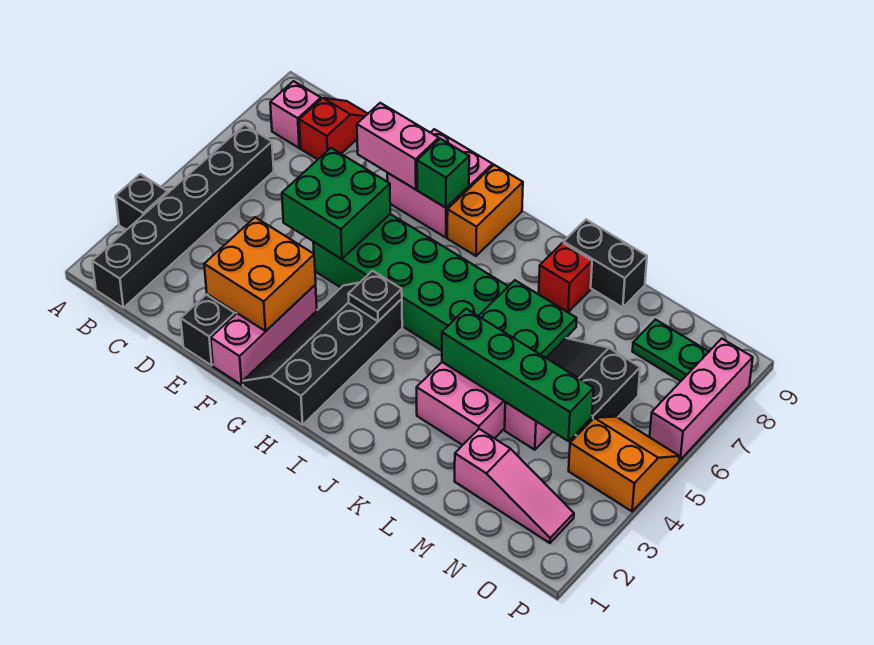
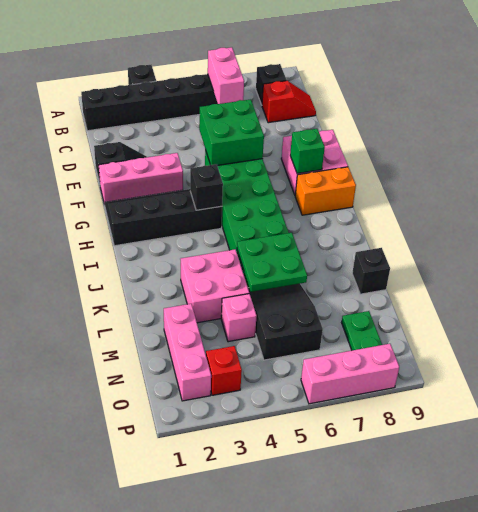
pink 1x1 brick [270,81,321,148] -> black 1x1 brick [256,64,287,105]
orange 2x2 brick [204,217,316,331] -> none
pink 1x2 brick [357,103,439,190] -> pink 1x2 brick moved to [208,47,244,104]
black 1x1 plate [348,271,402,321] -> black 1x1 brick [190,164,223,210]
green 1x4 brick [442,309,594,441] -> none
red 1x1 brick [539,243,592,312] -> red 1x1 brick moved to [206,346,242,395]
black 1x2 brick [564,220,647,308] -> black 1x1 brick [352,248,390,294]
pink 1x3 slope [455,429,574,543] -> pink 1x3 brick [164,304,211,401]
orange 2x2 slope [569,417,680,511] -> none

